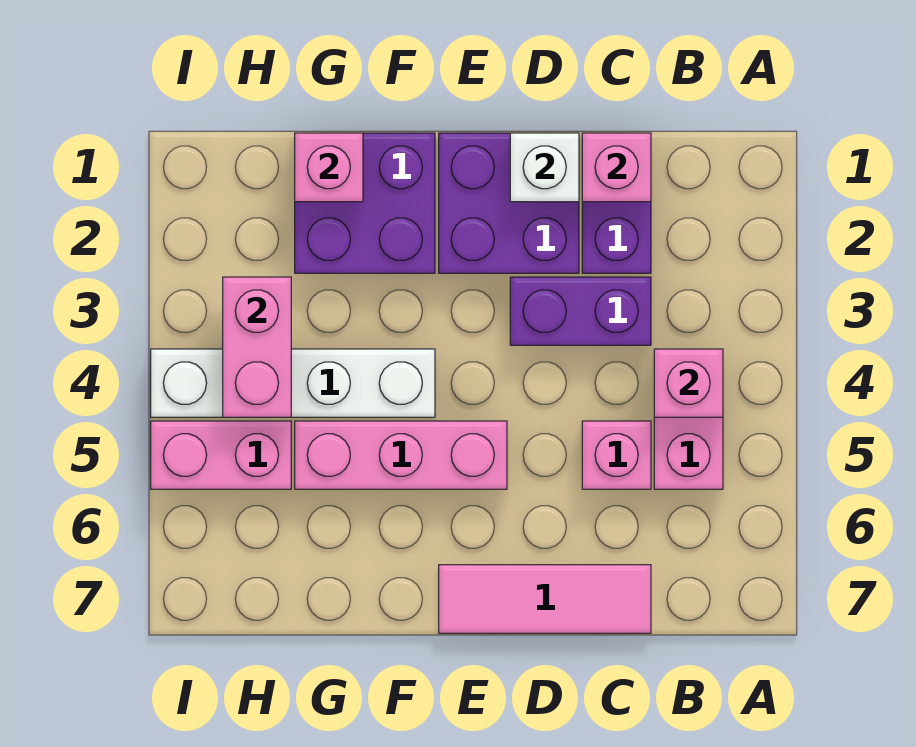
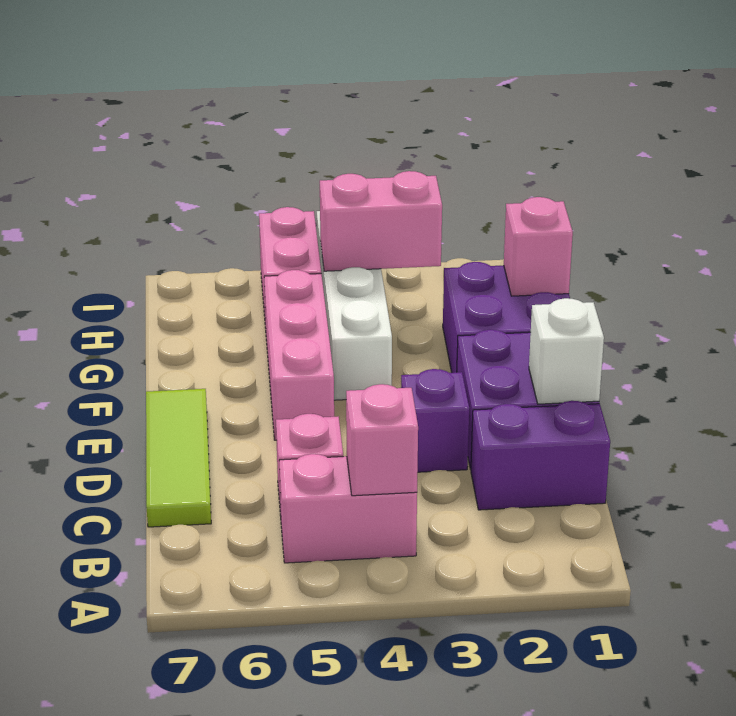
pink 1x1 brick [582,133,651,202] -> none
purple 1x2 brick [510,277,651,345] -> purple 1x1 brick [401,369,469,472]
pink 1x3 tile [439,565,651,633] -> lime 1x3 tile [146,389,211,527]

